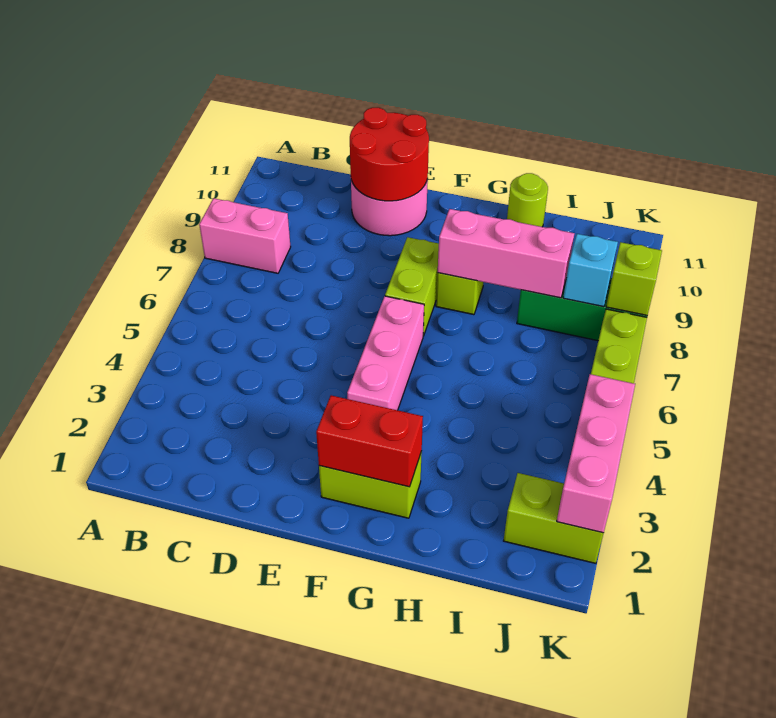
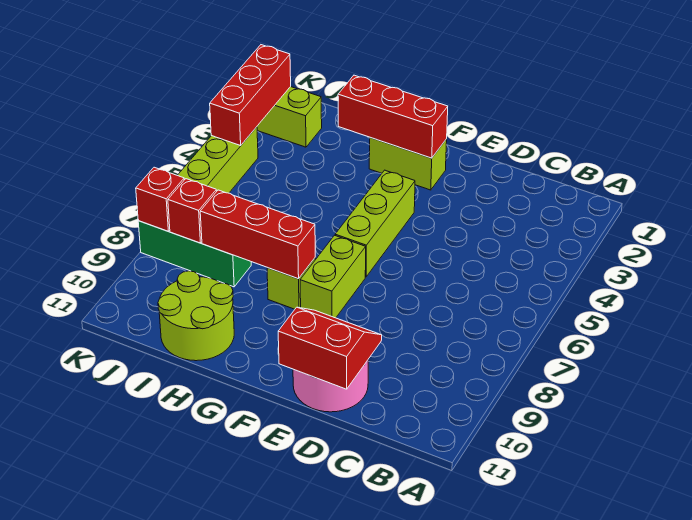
pink 1x2 brick [199,198,291,273] -> none
red 2x2 round brick [350,108,429,201] -> red 2x2 slope [278,307,382,389]
red 1x2 brick [316,395,423,487] -> red 1x3 brick [338,75,448,158]
pink 1x3 brick [347,296,424,410] -> lime 1x3 brick [335,170,415,277]
pink 1x3 brick [438,209,574,298] -> red 1x3 brick [200,190,315,279]
lime 1x1 round brick [507,173,548,227] -> lime 2x2 round brick [158,271,234,361]
cyan 1x1 brick [563,234,618,307] -> red 1x1 brick [168,179,217,243]
pink 1x3 brick [557,374,635,533] -> red 1x3 brick [210,45,291,146]
lime 1x1 brick [606,242,662,316] -> red 1x1 brick [136,167,184,231]

